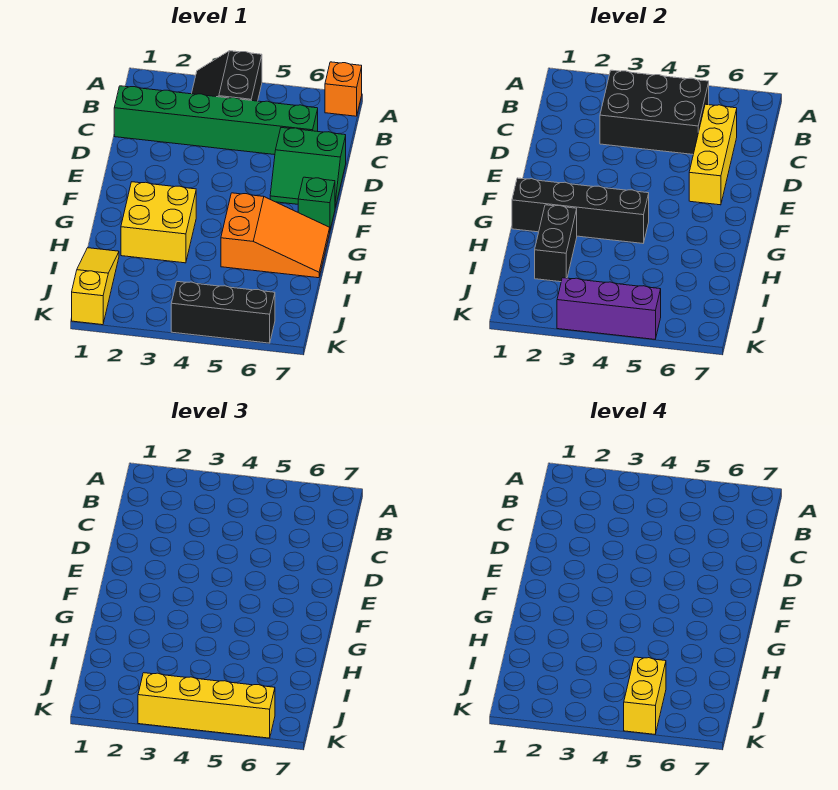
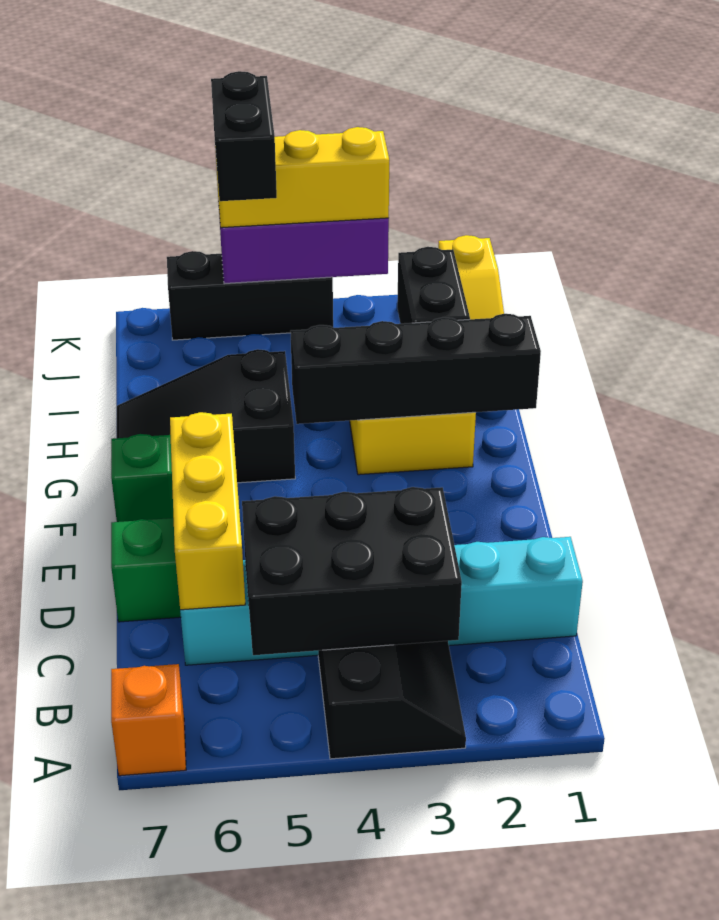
green 1x6 brick [114,86,318,155] -> cyan 1x6 brick [180,537,583,665]
orange 2x3 slope [221,193,330,278] -> black 2x3 slope [117,349,295,483]
yellow 1x2 brick [624,657,666,734] -> black 1x2 brick [211,71,277,201]
yellow 1x4 brick [138,673,275,738] -> yellow 1x3 brick [215,127,389,228]

